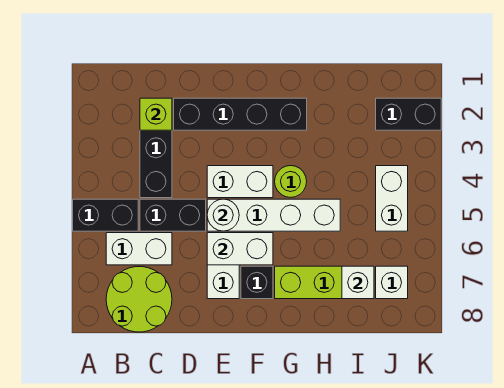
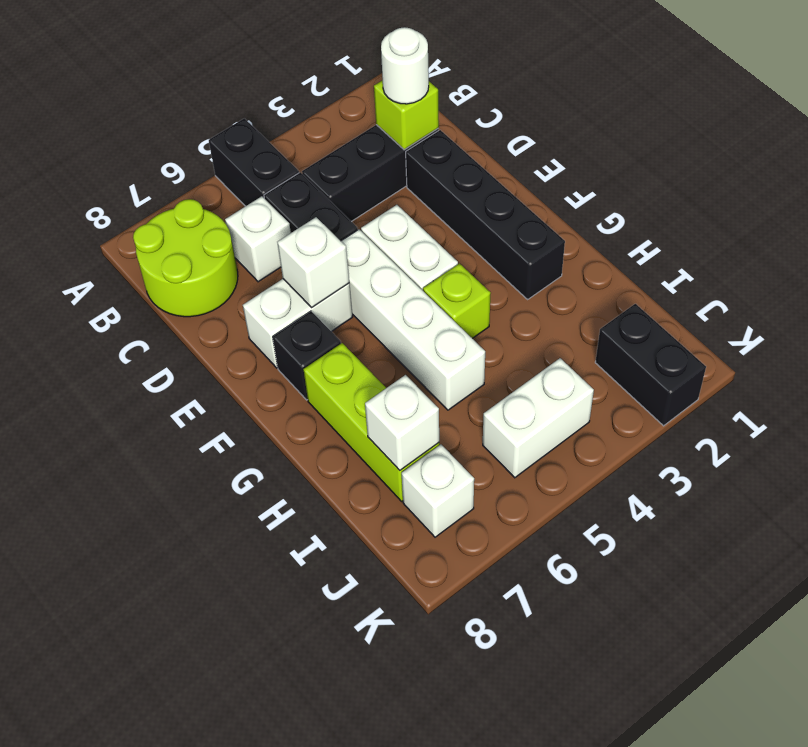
white 1x2 brick [106,233,172,265] -> white 1x1 brick [225,196,291,282]
white 1x1 round brick [207,199,239,231] -> white 1x1 round brick moved to [381,27,429,104]
white 1x2 brick [207,233,273,265] -> white 1x1 brick [277,217,349,307]
lime 1x1 round brick [275,166,307,198] -> lime 1x1 brick [423,264,491,338]

